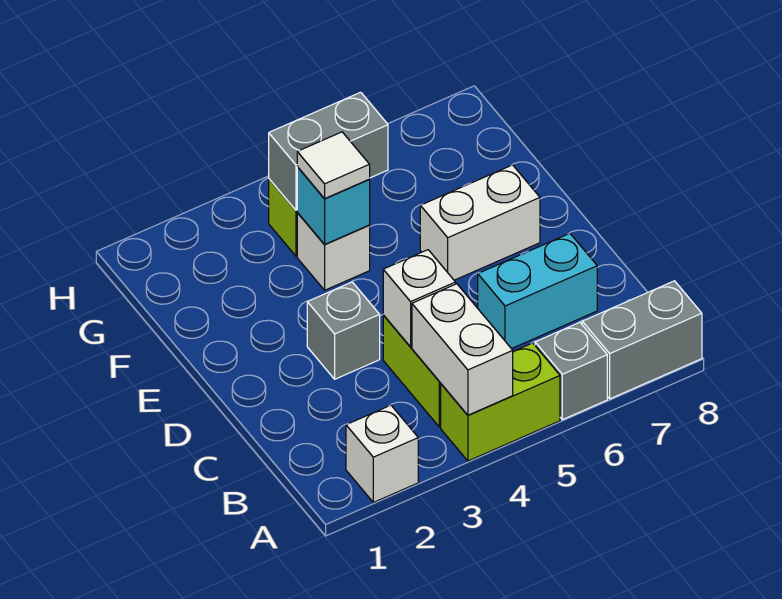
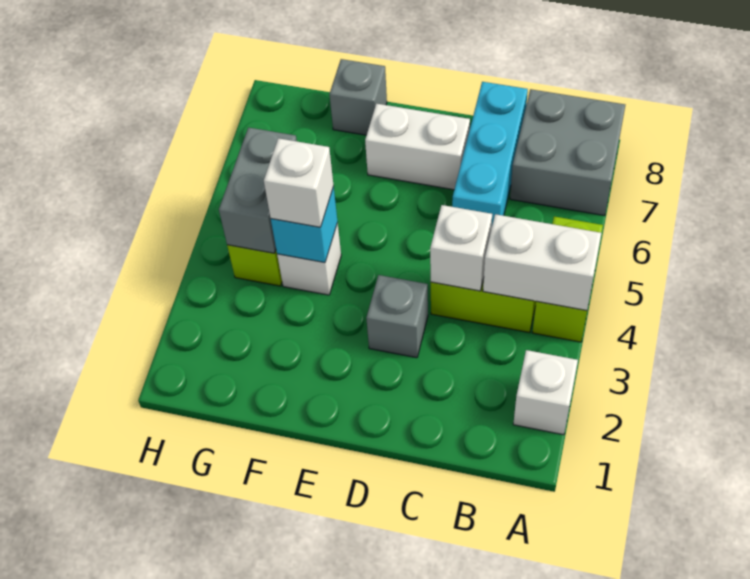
grey 1x1 brick [535,322,607,420] -> grey 1x1 brick moved to [329,59,387,135]
grey 1x2 brick [582,281,702,399] -> grey 2x2 brick [510,89,625,216]
cyan 1x2 brick [478,233,597,349] -> cyan 1x3 brick [452,82,528,225]
white 1x2 brick [420,165,540,280] -> white 1x2 brick turned to [365,104,470,190]
white 1x1 tile [297,132,370,199] -> white 1x1 brick [264,138,334,227]

